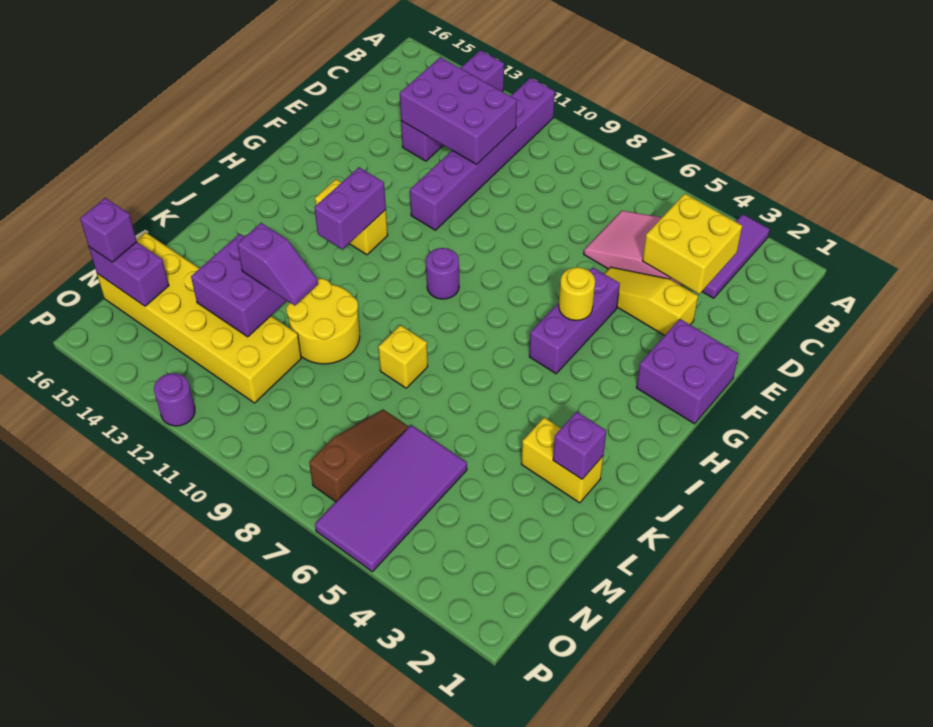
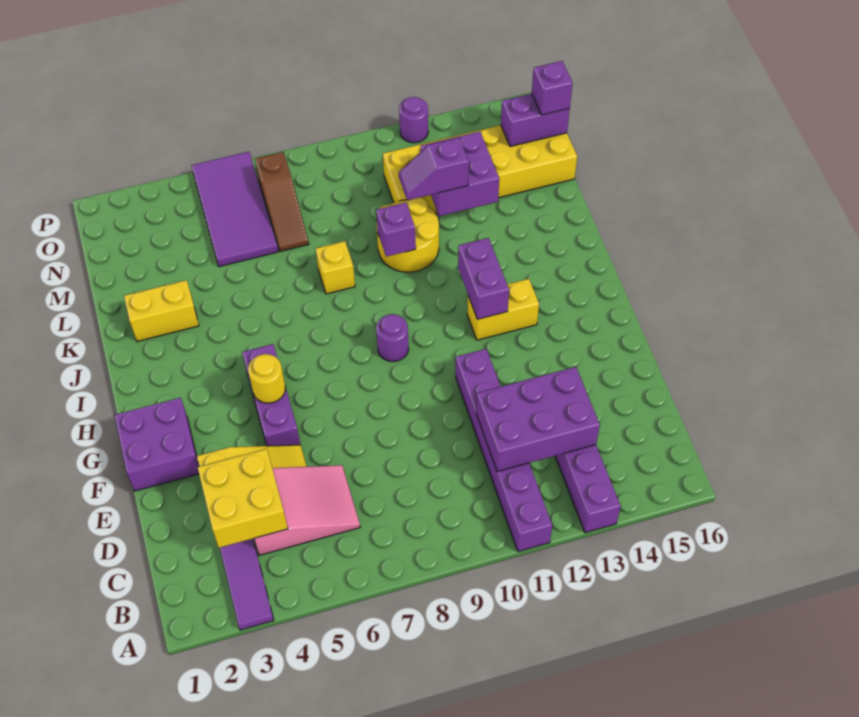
purple 1x1 brick [553,412,606,479] -> purple 1x1 brick moved to [376,202,416,257]

